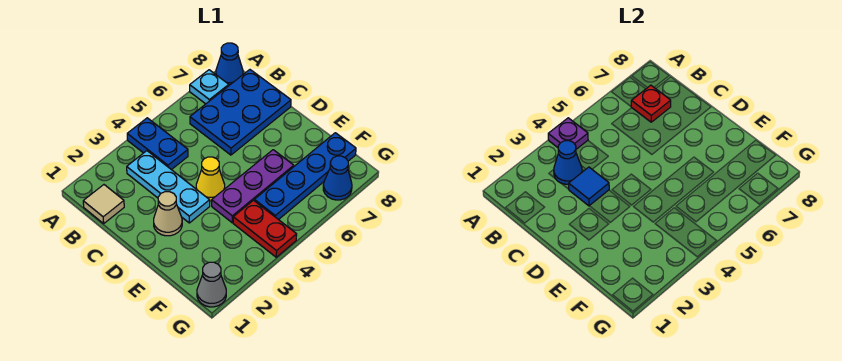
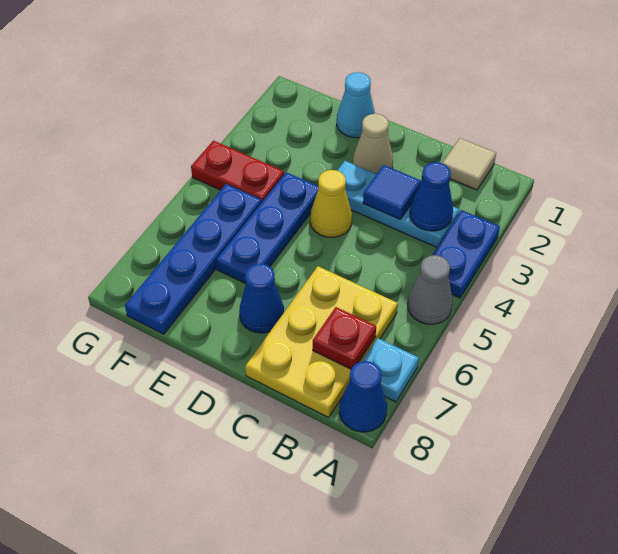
blue 1x2 plate [127,118,188,170] -> blue 1x2 plate turned to [432,210,500,298]
purple 1x1 plate [548,118,588,149] -> none
blue 2x3 plate [190,70,291,155] -> yellow 2x3 plate [245,266,398,418]
none -> cyan 1x1 cone [337,72,375,138]
purple 1x3 plate [212,150,294,223] -> blue 1x3 plate [216,172,318,284]
grey 1x1 cone [197,262,226,307] -> grey 1x1 cone moved to [408,255,453,324]
blue 1x1 cone [323,156,352,200] -> blue 1x1 cone moved to [239,264,284,333]

